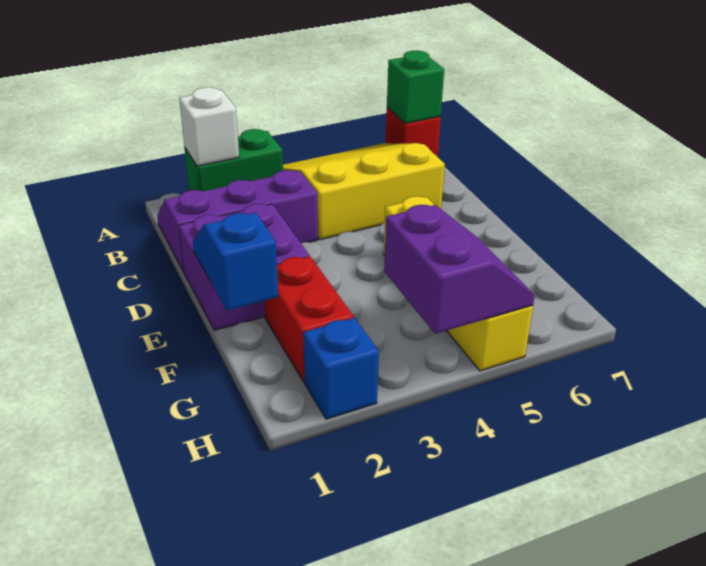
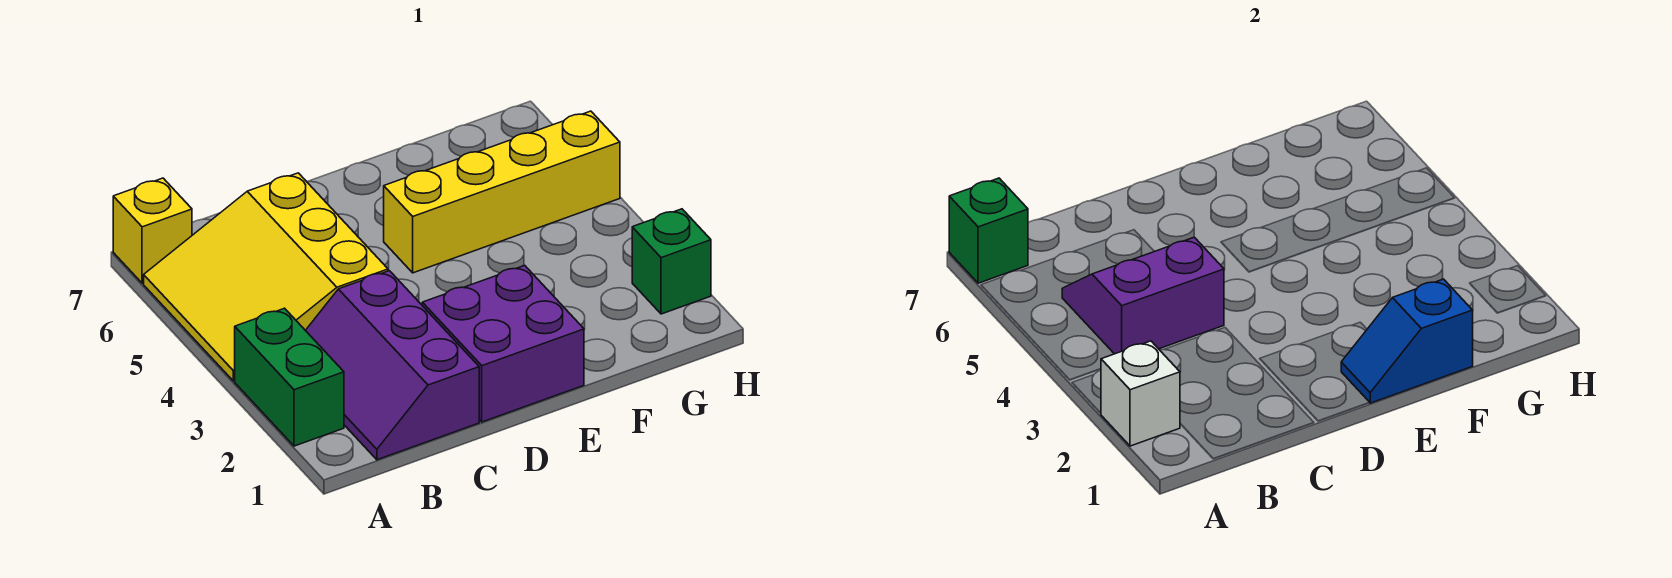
red 1x1 brick [385,107,441,157] -> yellow 1x1 brick [113,178,192,283]
red 1x2 brick [264,256,354,382] -> none
purple 2x2 slope [384,205,535,334] -> purple 2x2 slope moved to [1062,237,1224,354]
blue 1x1 brick [303,318,379,419] -> green 1x1 brick [632,209,711,314]

